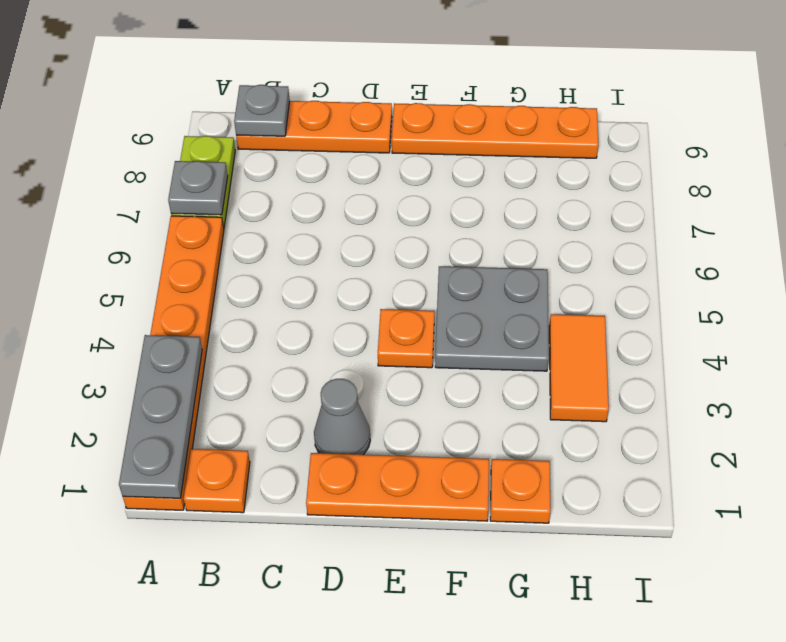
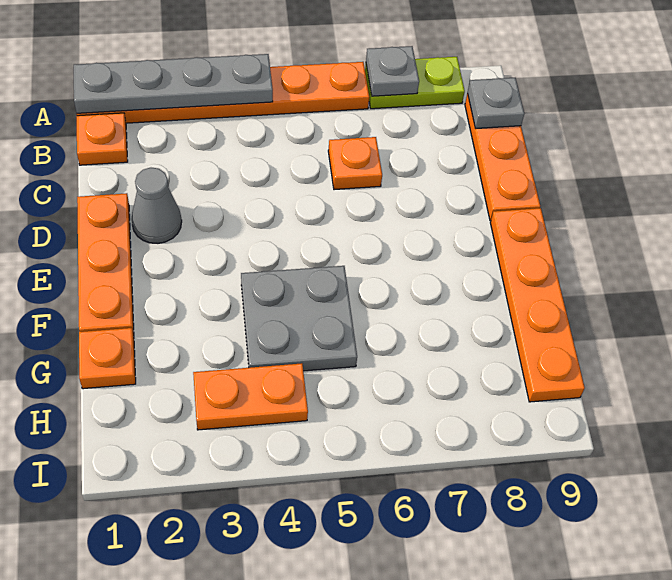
grey 1x3 plate [119,335,202,498] -> grey 1x4 plate [74,54,273,113]
orange 1x1 plate [378,309,434,368] -> orange 1x1 plate moved to [328,137,382,190]
orange 1x2 tile [549,314,609,422] -> orange 1x2 plate [193,363,308,430]

